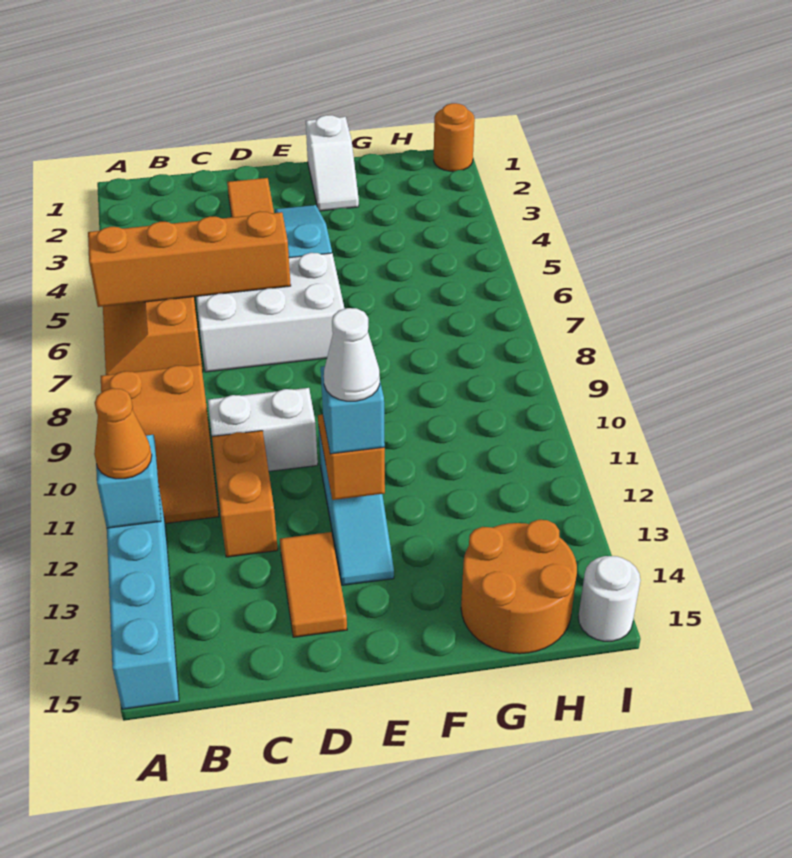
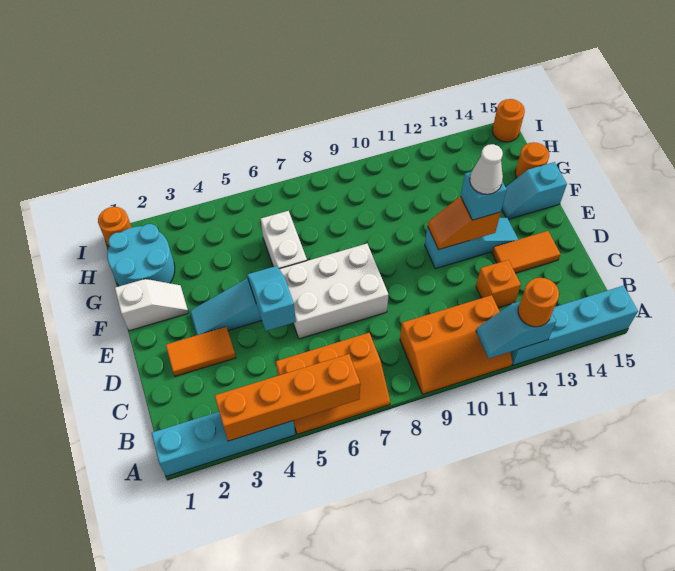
none -> cyan 1x4 brick [152,412,295,476]
orange 1x4 brick [88,211,291,307] -> orange 1x4 brick turned to [215,354,360,441]
orange 2x3 slope [101,365,219,523] -> orange 2x3 slope turned to [400,295,512,394]
orange 1x1 cone [94,388,152,479] -> orange 1x1 round brick [518,278,559,327]
white 2x3 brick [196,253,344,372] -> white 2x3 brick turned to [279,244,389,339]
white 1x2 brick [208,388,318,471] -> white 1x2 brick moved to [261,211,307,269]
orange 1x2 brick [212,431,278,557] -> orange 1x1 brick [476,260,521,308]
none -> cyan 1x2 slope [247,266,296,331]
none -> cyan 1x2 slope [502,162,567,219]
none -> cyan 2x2 round brick [107,224,175,286]
orange 2x2 round brick [461,520,577,654] -> orange 1x1 round brick [515,142,549,178]
white 1x1 round brick [578,556,641,641] -> orange 1x1 round brick [492,99,525,142]

